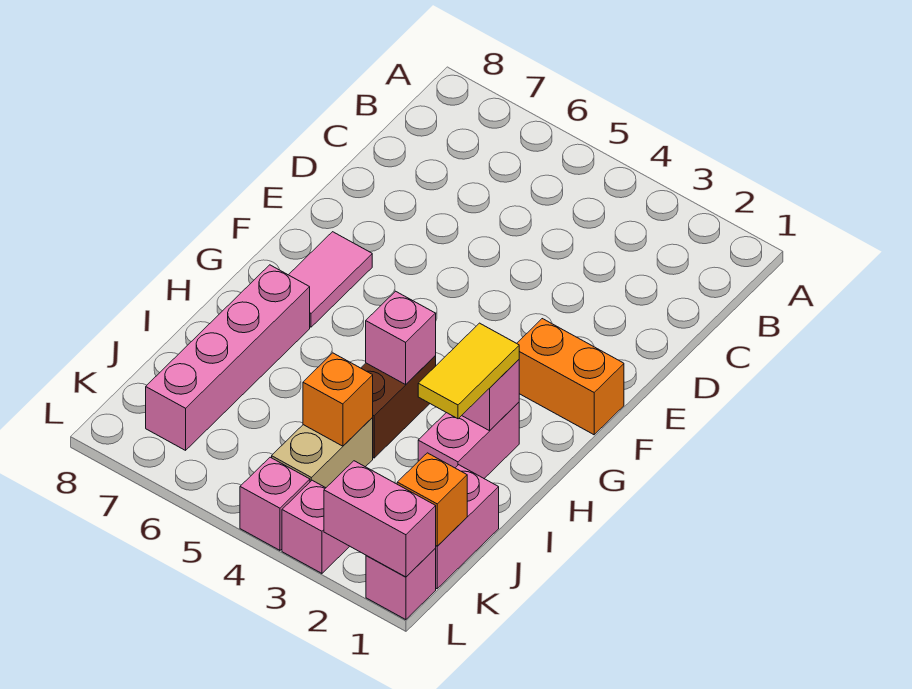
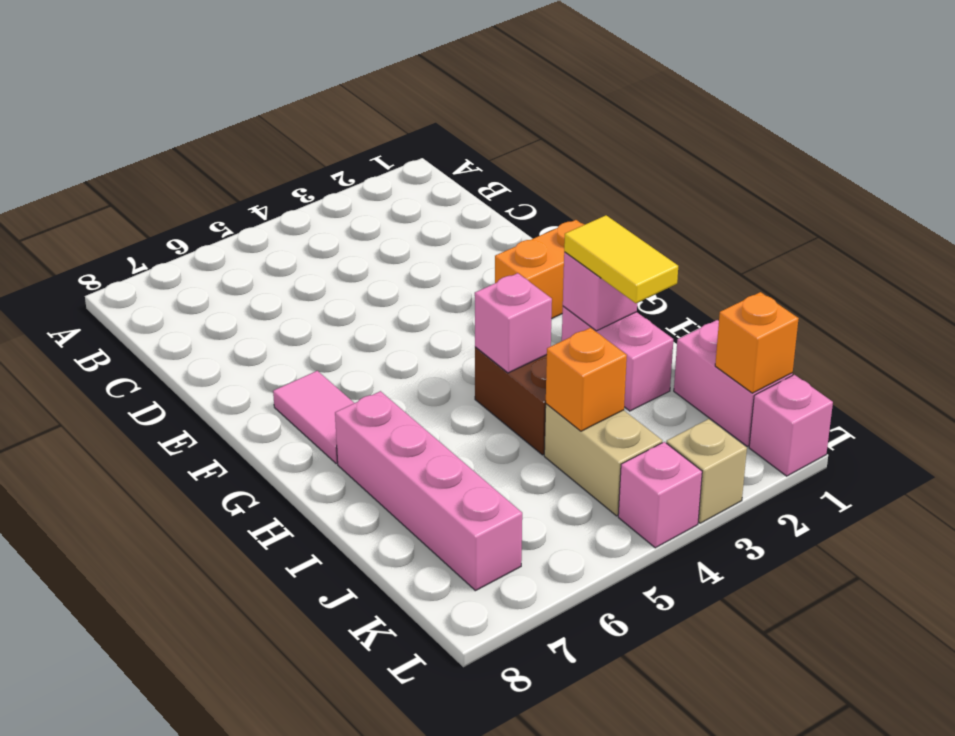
pink 1x2 brick [324,461,436,577] -> none
pink 1x1 brick [282,480,350,573] -> tan 1x1 brick [666,419,747,523]

